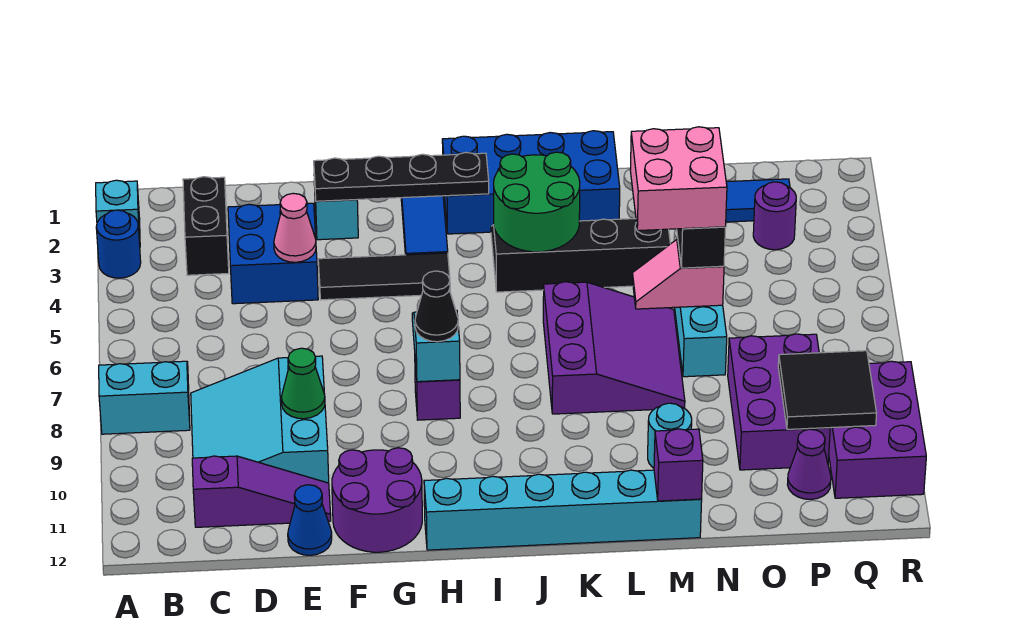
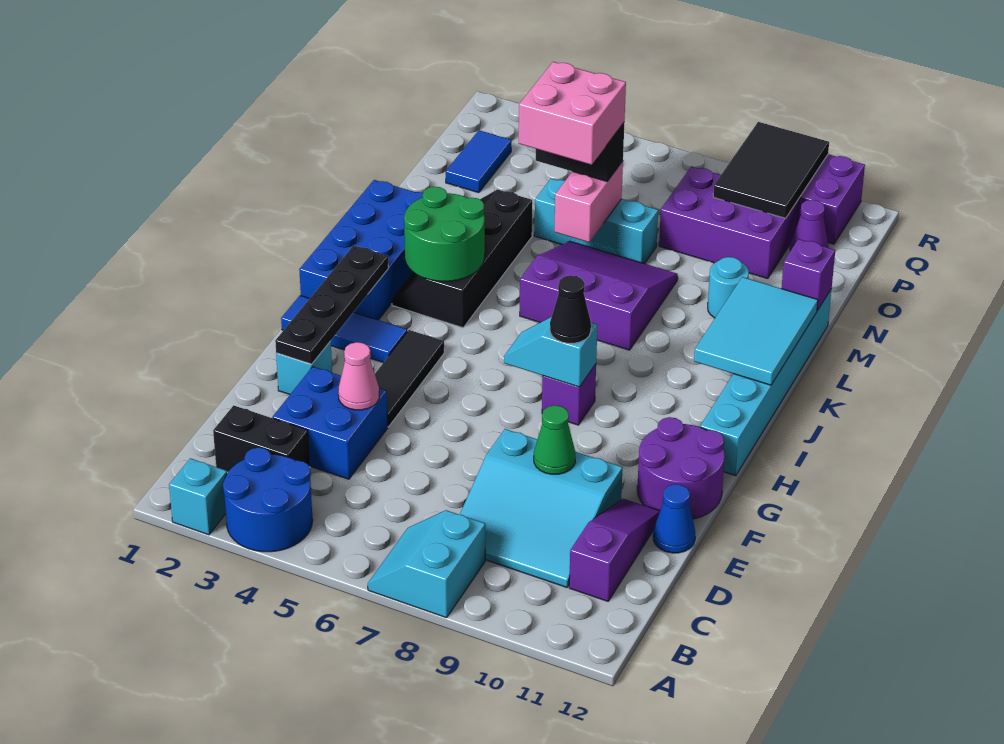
blue 1x1 round brick [96,210,141,278] -> blue 2x2 round brick [223,448,313,552]
none -> cyan 2x3 tile [694,277,818,385]
pink 1x2 slope [632,239,724,309] -> pink 1x2 brick [554,161,623,242]
purple 1x1 round brick [753,182,796,250] -> none
black 2x2 tile [778,351,877,429] -> black 2x3 tile [713,122,829,218]

